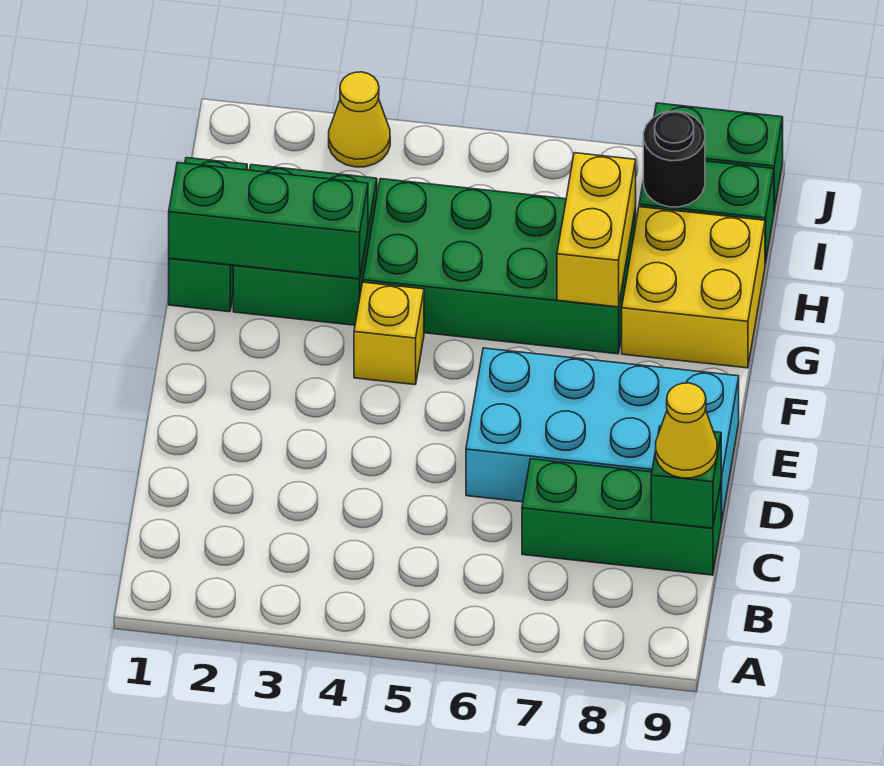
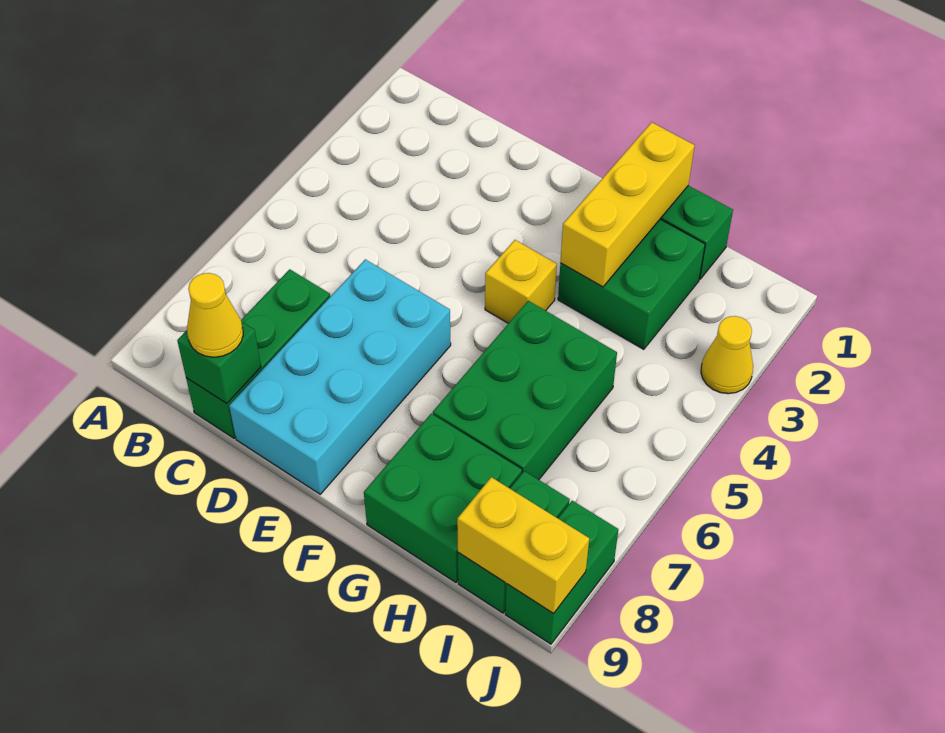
green 1x3 brick [169,162,368,279] -> yellow 1x3 brick [560,122,695,287]
green 2x4 brick [363,179,636,354] -> green 2x3 brick [433,301,617,480]
yellow 1x2 brick [557,153,636,307] -> yellow 1x2 brick moved to [457,477,589,614]
yellow 2x2 brick [622,207,765,368] -> green 2x2 brick [364,414,522,582]
black 1x1 round brick [643,111,705,207] -> none

